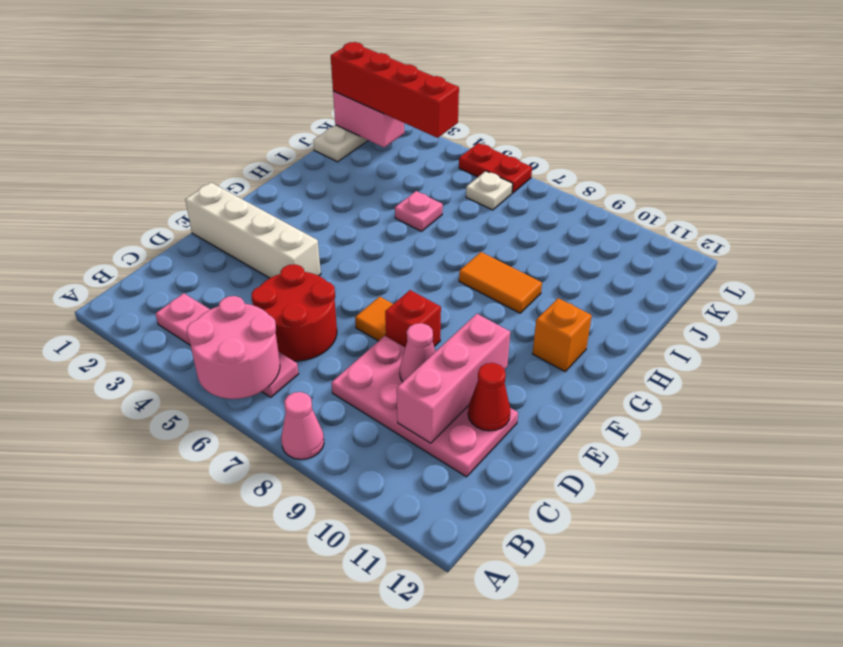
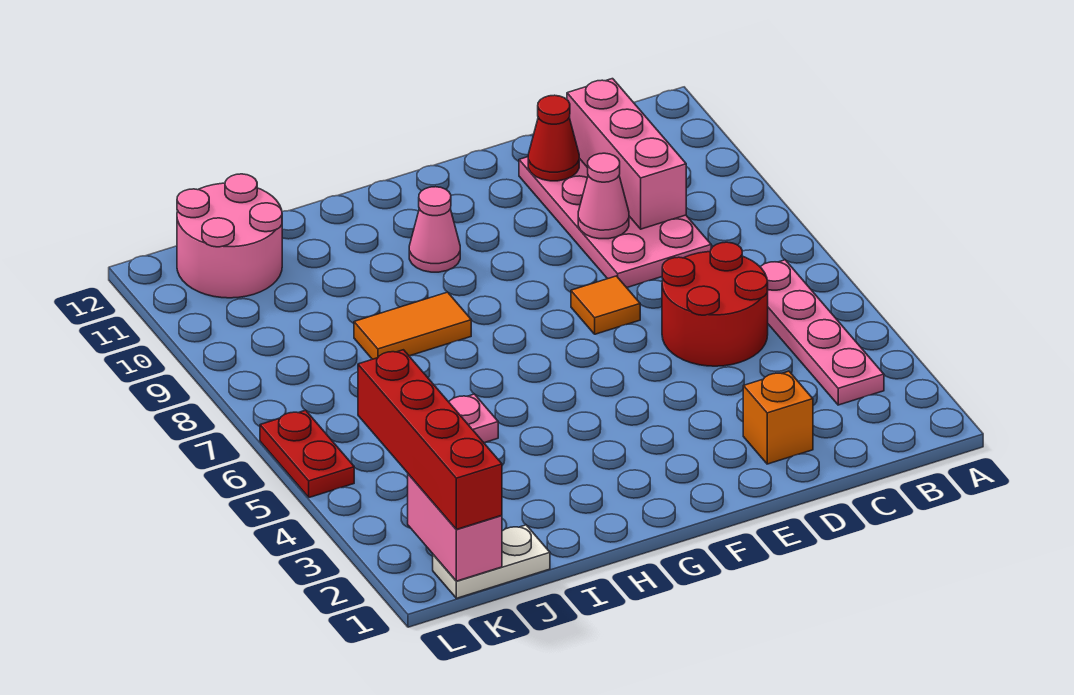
pink 2x2 round brick [187,296,280,399] -> pink 2x2 round brick moved to [177,174,282,298]
pink 1x1 cone [281,392,324,460] -> pink 1x1 cone moved to [409,187,460,272]
pink 1x3 brick [397,314,510,443] -> pink 1x3 brick turned to [567,79,686,229]
white 1x4 brick [185,183,321,278] -> none
red 1x1 brick [385,290,441,347] -> none
orange 1x1 brick [533,298,592,371] -> orange 1x1 brick moved to [743,371,813,464]
orange 1x2 tile [459,252,542,313] -> orange 1x2 tile turned to [354,292,471,359]
white 1x1 plate [466,171,513,210] -> none

